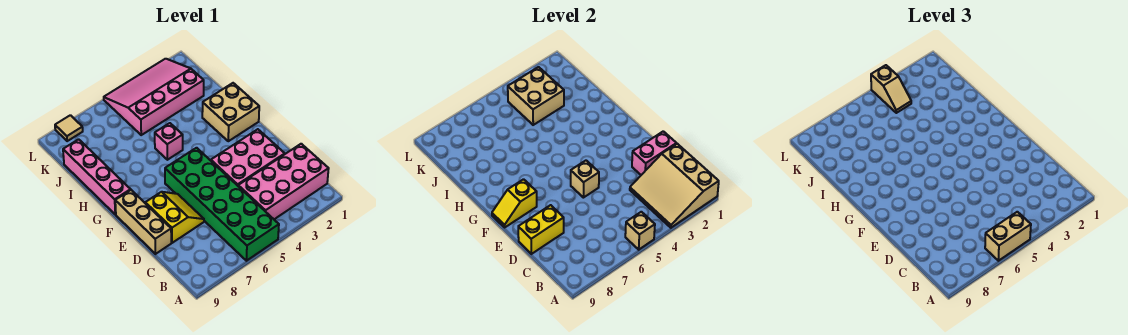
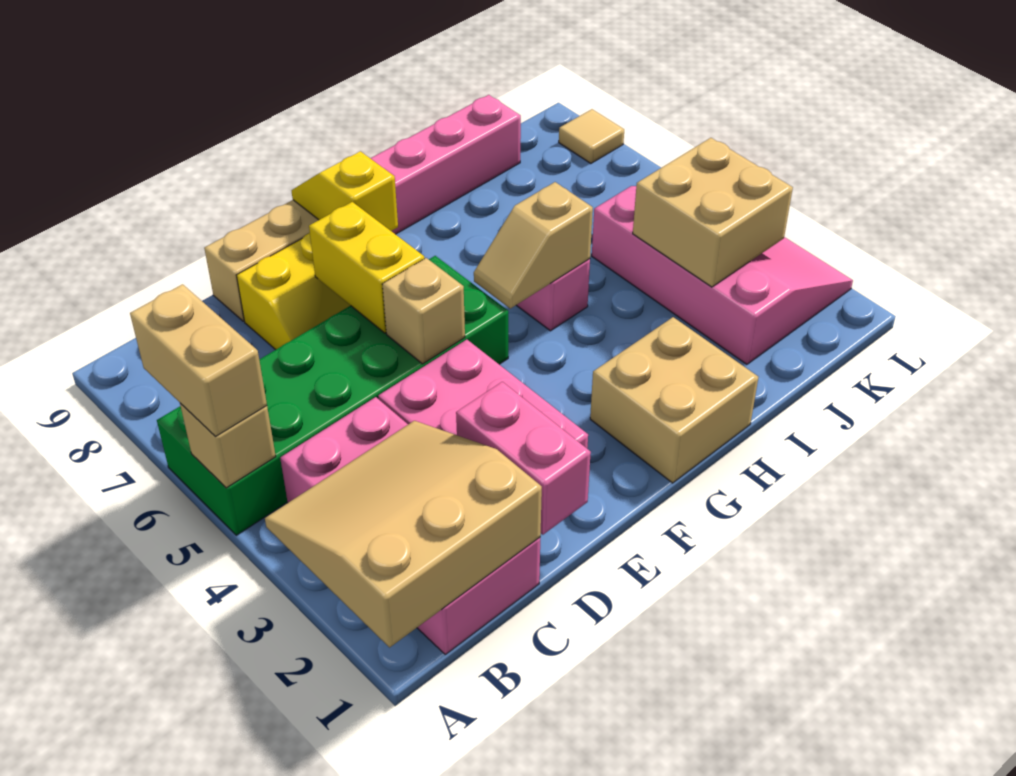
yellow 1x2 brick [518,205,564,254] -> yellow 1x2 brick moved to [309,202,425,333]
tan 1x2 slope [871,65,911,113] -> tan 1x2 slope moved to [474,182,593,308]

